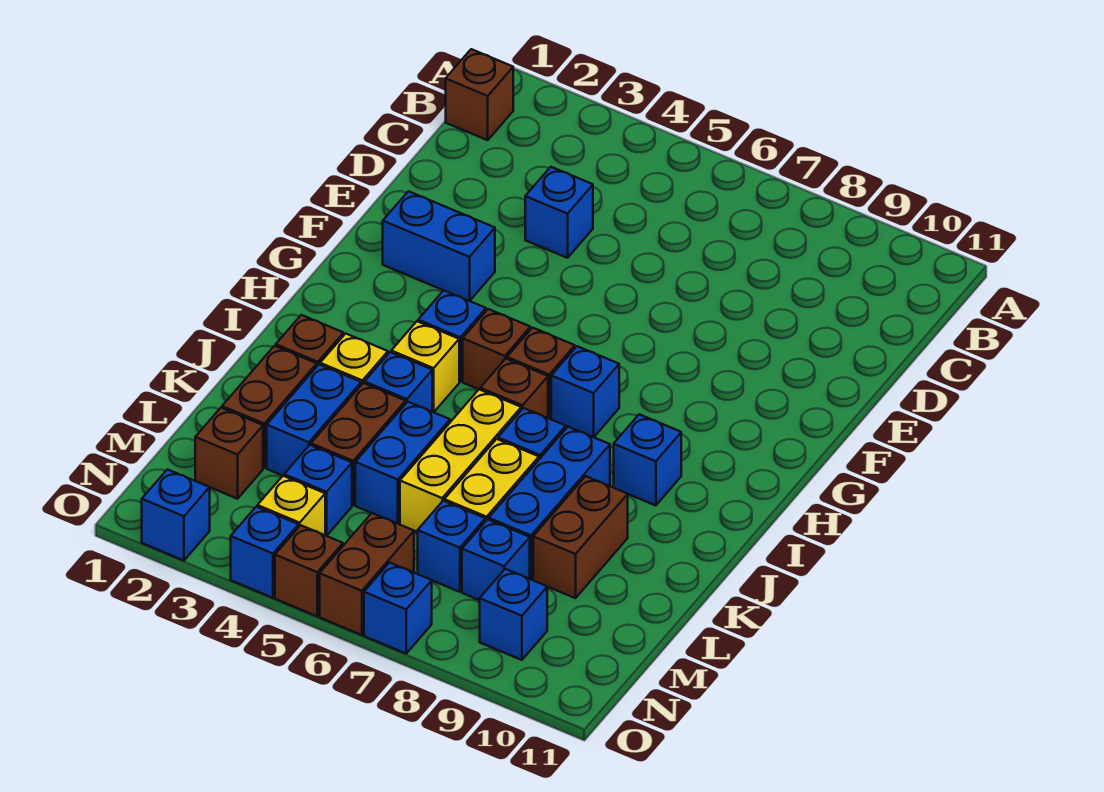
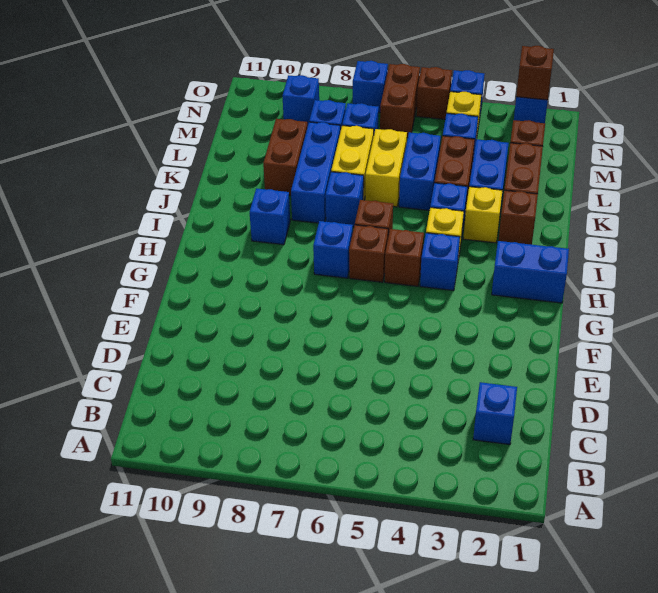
brown 1x1 brick [446,49,513,140] -> brown 1x1 brick moved to [516,46,554,100]
blue 1x1 brick [525,167,593,258] -> blue 1x1 brick moved to [473,382,517,445]
blue 1x2 brick [383,191,495,301] -> blue 1x2 brick moved to [492,241,569,303]
yellow 1x3 brick [400,390,521,532] -> yellow 1x2 brick [365,129,407,207]

